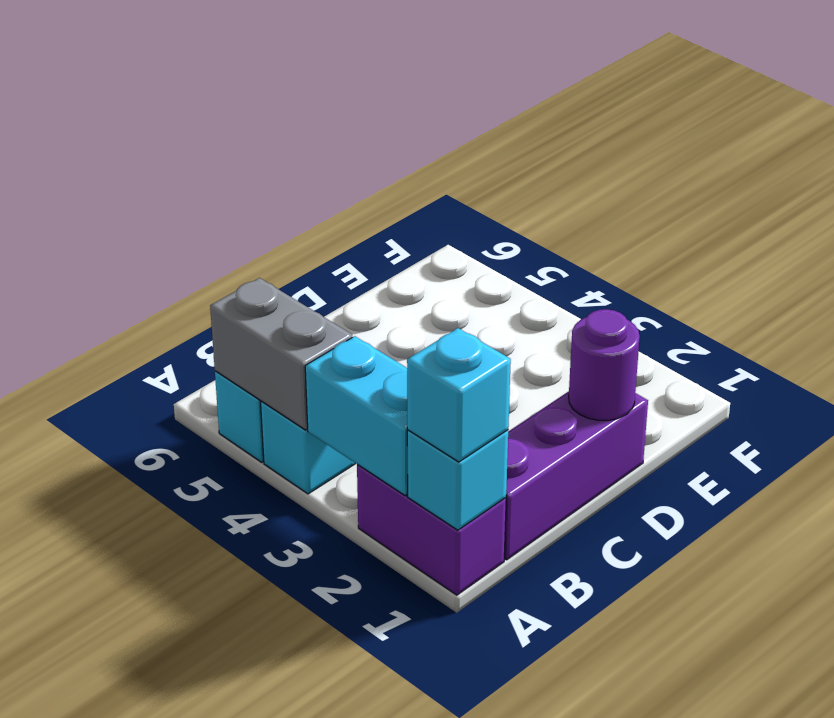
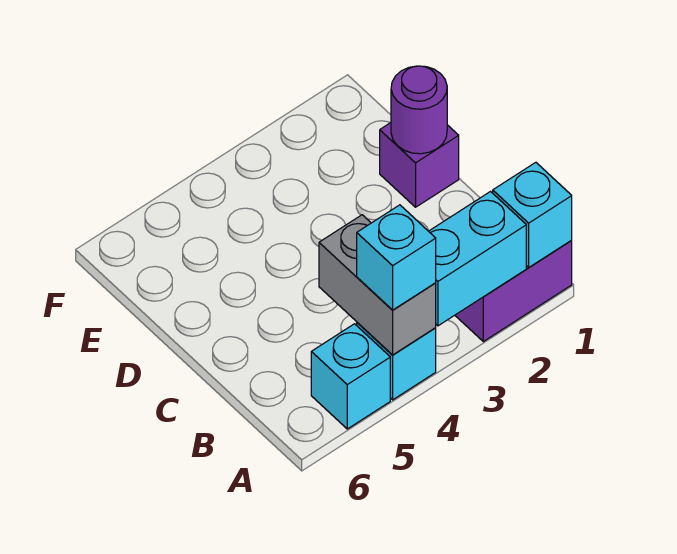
cyan 1x1 brick [407,328,511,462] -> cyan 1x1 brick moved to [357,205,436,310]
grey 1x2 brick [210,278,352,430] -> grey 1x2 brick turned to [319,215,436,355]
purple 1x3 brick [504,391,648,560] -> purple 1x1 brick [380,123,459,207]

